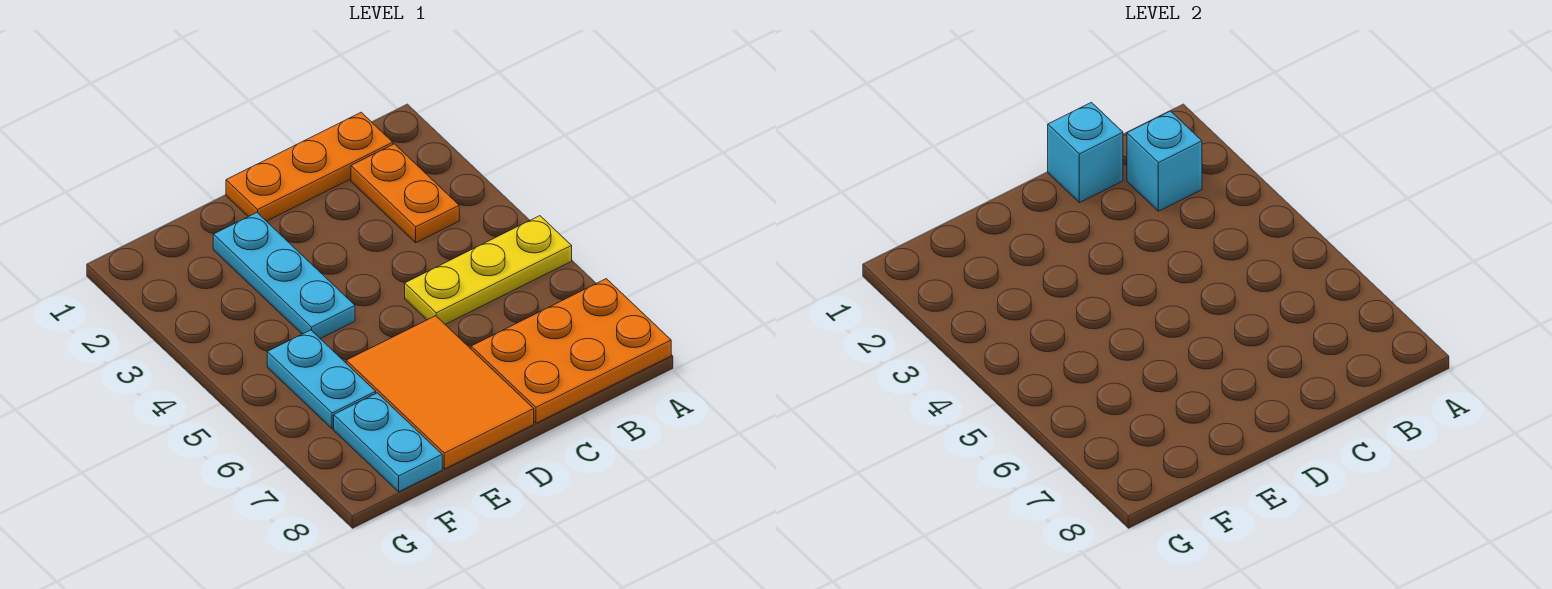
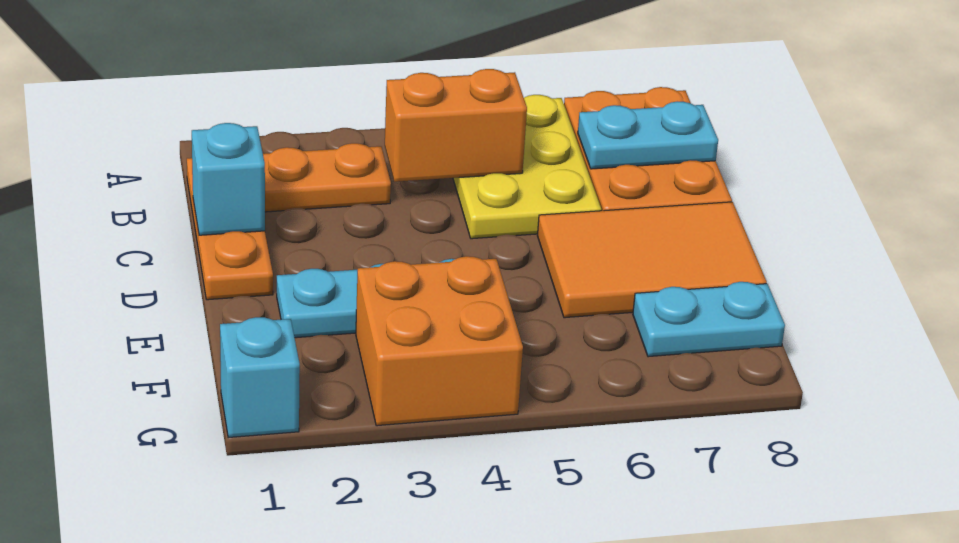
yellow 1x3 plate [405,216,572,324] -> yellow 2x3 plate [453,95,601,239]
cyan 1x1 brick [1127,111,1202,211] -> cyan 1x1 brick moved to [220,317,300,438]
none -> orange 1x2 brick [385,69,527,182]
none -> orange 2x2 brick [356,256,523,426]
cyan 1x2 plate [267,330,376,429] -> cyan 1x2 plate moved to [578,101,718,169]

